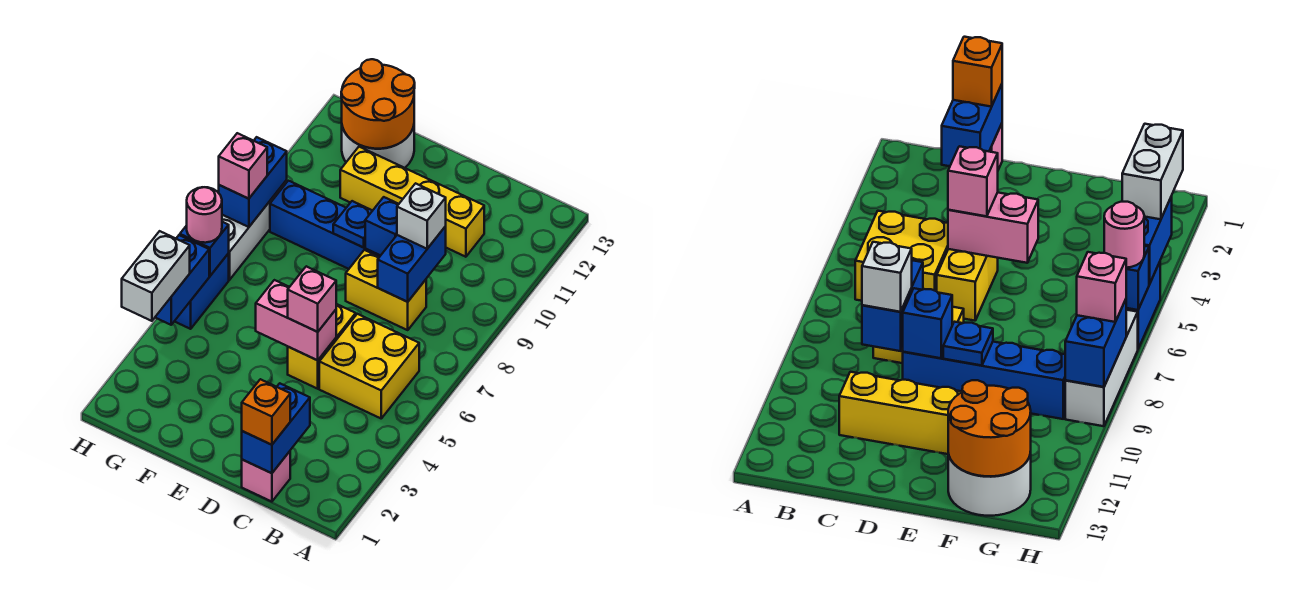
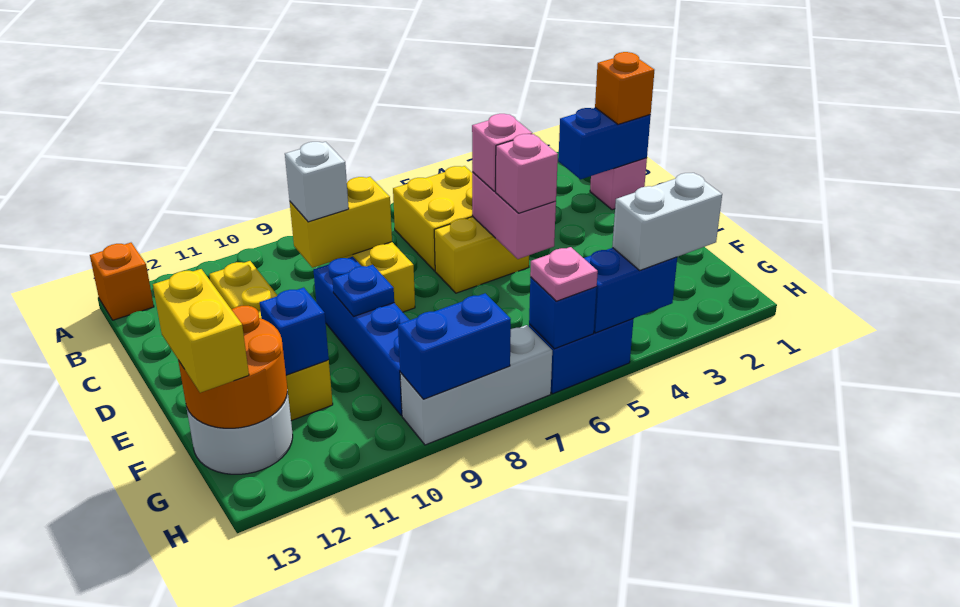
none -> orange 1x1 brick [90,243,154,320]
blue 1x2 brick [378,226,446,302] -> yellow 1x2 brick [290,177,392,268]
blue 1x1 brick [365,197,399,256] -> blue 1x1 brick moved to [260,288,329,375]
none -> yellow 1x2 brick [153,269,249,393]
pink 1x1 round brick [187,187,222,243] -> pink 1x1 plate [530,247,598,301]
pink 1x1 brick [219,133,267,199] -> pink 1x1 brick moved to [496,134,558,213]

